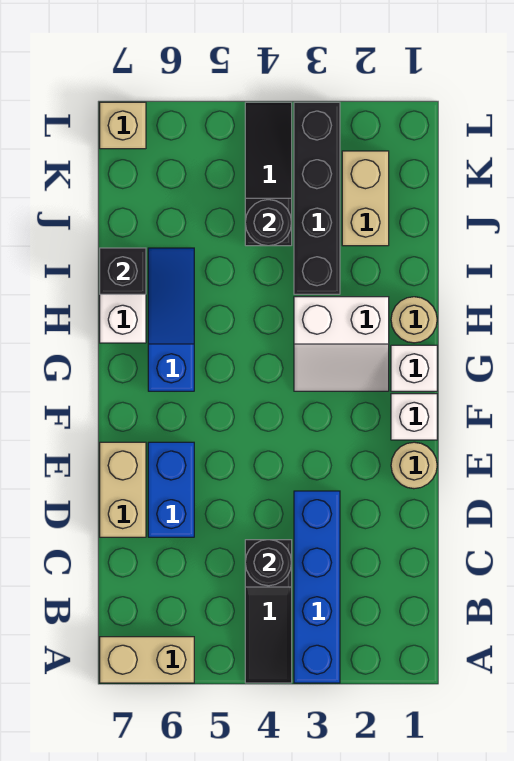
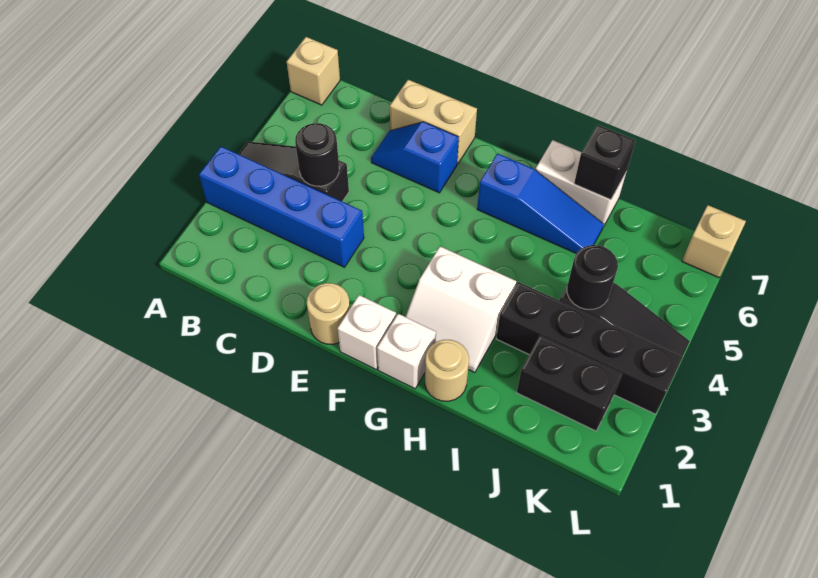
tan 1x2 brick [100,637,194,683] -> tan 1x1 brick [287,37,340,105]
blue 1x2 brick [148,442,194,537] -> blue 1x2 slope [371,122,459,193]
white 2x2 slope [294,297,389,391] -> white 2x2 slope turned to [405,246,516,373]
tan 1x2 brick [342,151,389,246] -> black 1x2 brick [517,336,622,431]

